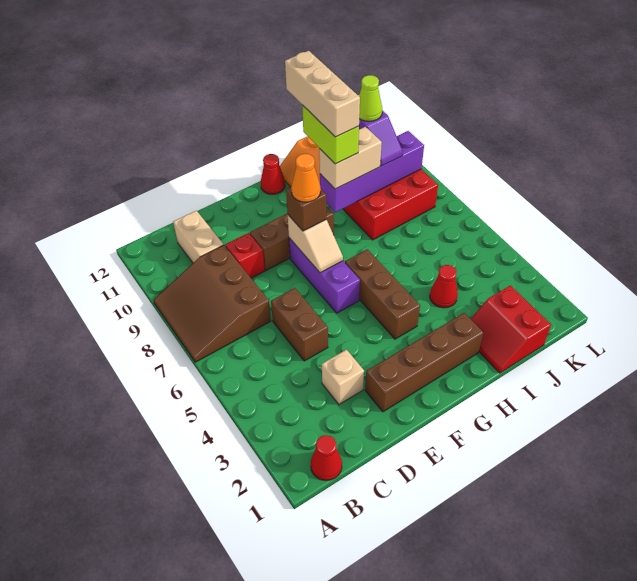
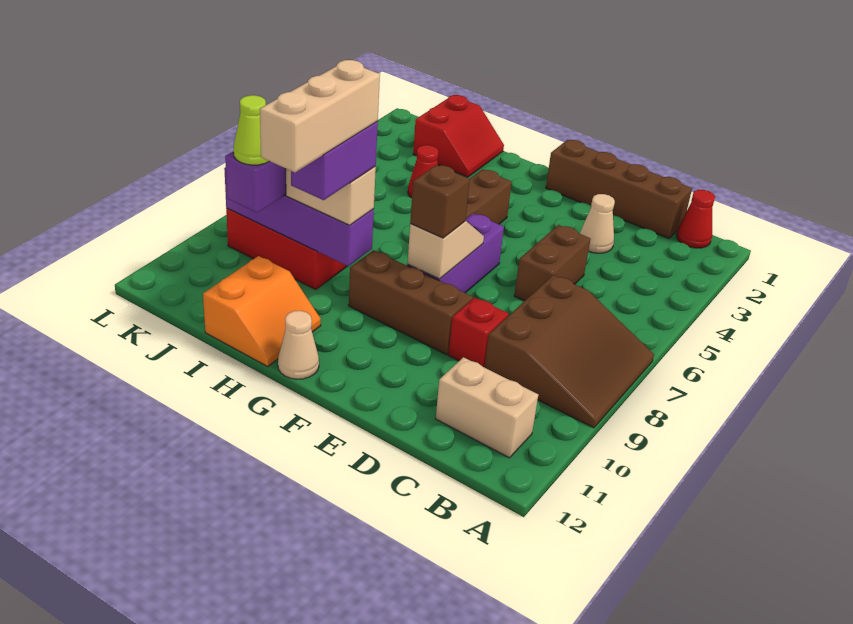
tan 1x2 brick [173,211,224,263] -> tan 1x2 brick turned to [436,357,538,458]
tan 1x1 brick [322,350,364,404] -> tan 1x1 cone [580,194,615,253]
brown 1x4 brick [365,313,483,412] -> brown 1x4 brick moved to [546,140,692,239]
orange 1x1 cone [291,154,321,202] -> none
red 1x1 cone [261,154,285,194] -> tan 1x1 cone [278,311,319,379]
lime 1x2 brick [302,105,359,164] -> purple 1x2 brick [291,122,378,200]

